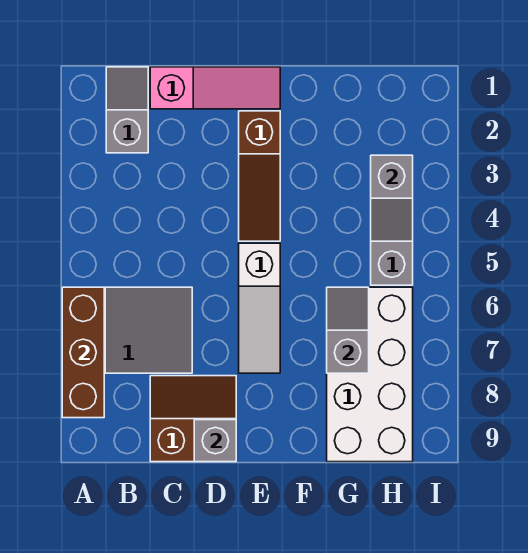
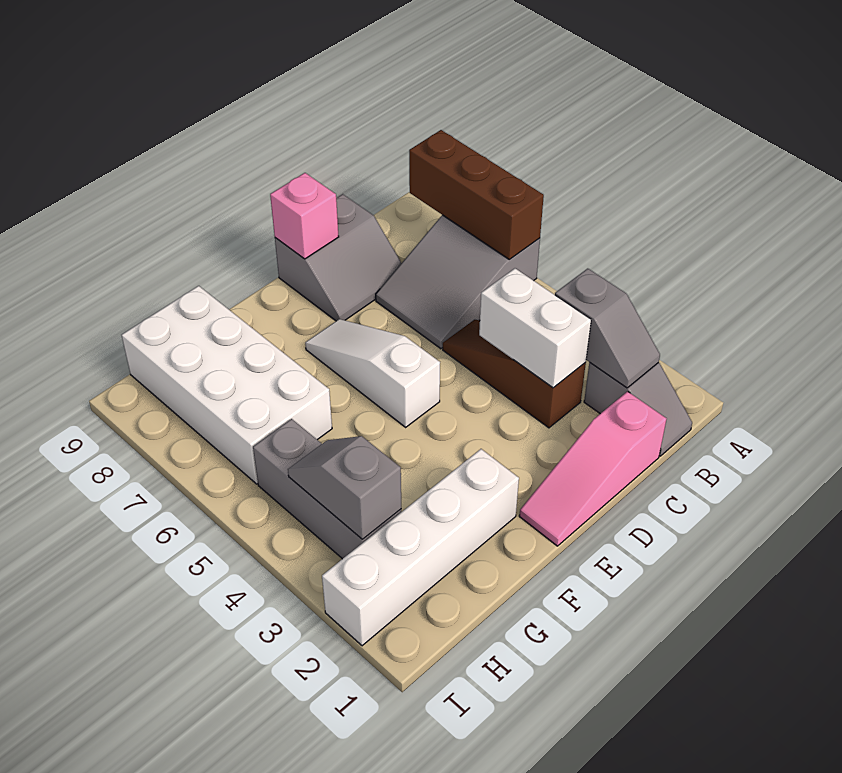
none -> white 1x2 brick [479,268,591,388]
brown 2x2 slope [150,376,236,462] -> grey 2x2 slope [275,194,401,321]
grey 1x1 brick [194,420,236,462] -> pink 1x1 brick [270,173,339,259]
brown 1x3 slope [239,111,280,241] -> brown 1x3 slope moved to [443,320,586,428]
none -> white 1x4 brick [322,449,519,646]
grey 1x2 slope [327,287,369,373] -> grey 1x2 slope moved to [555,269,660,388]

